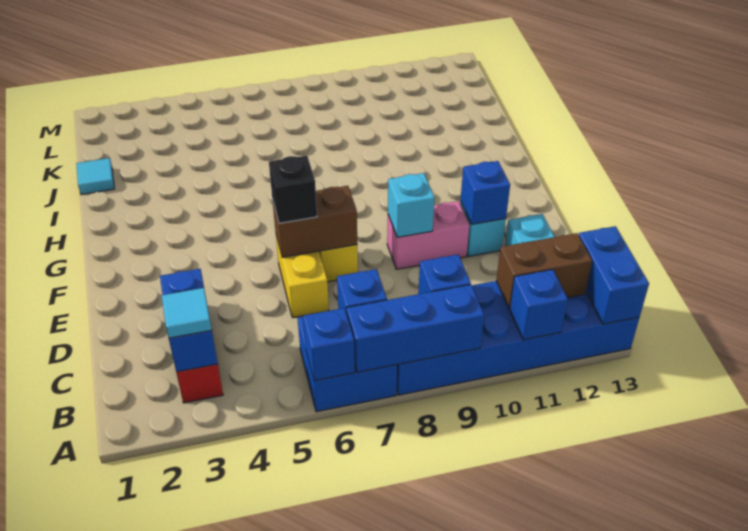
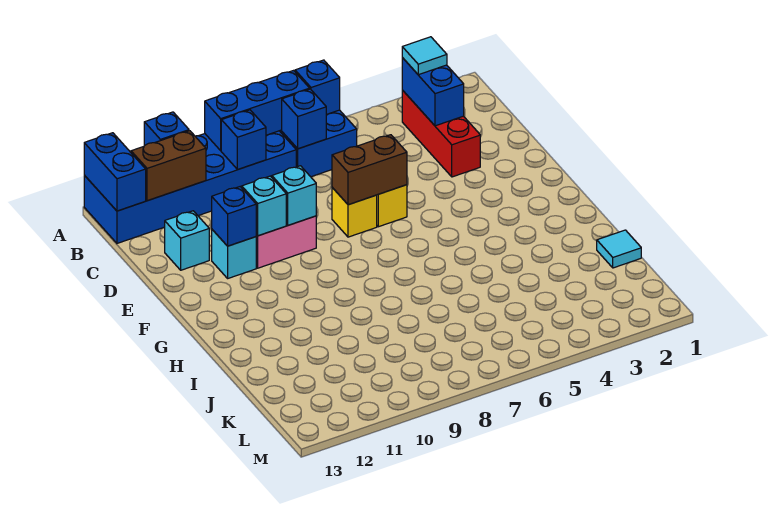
black 1x1 brick [269,155,317,223] -> none
none -> cyan 1x1 brick [242,176,286,236]

